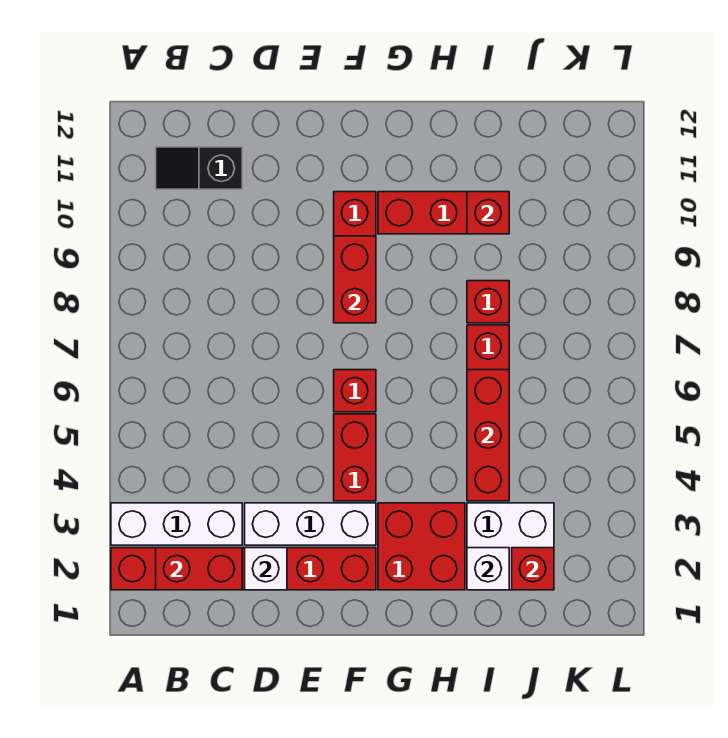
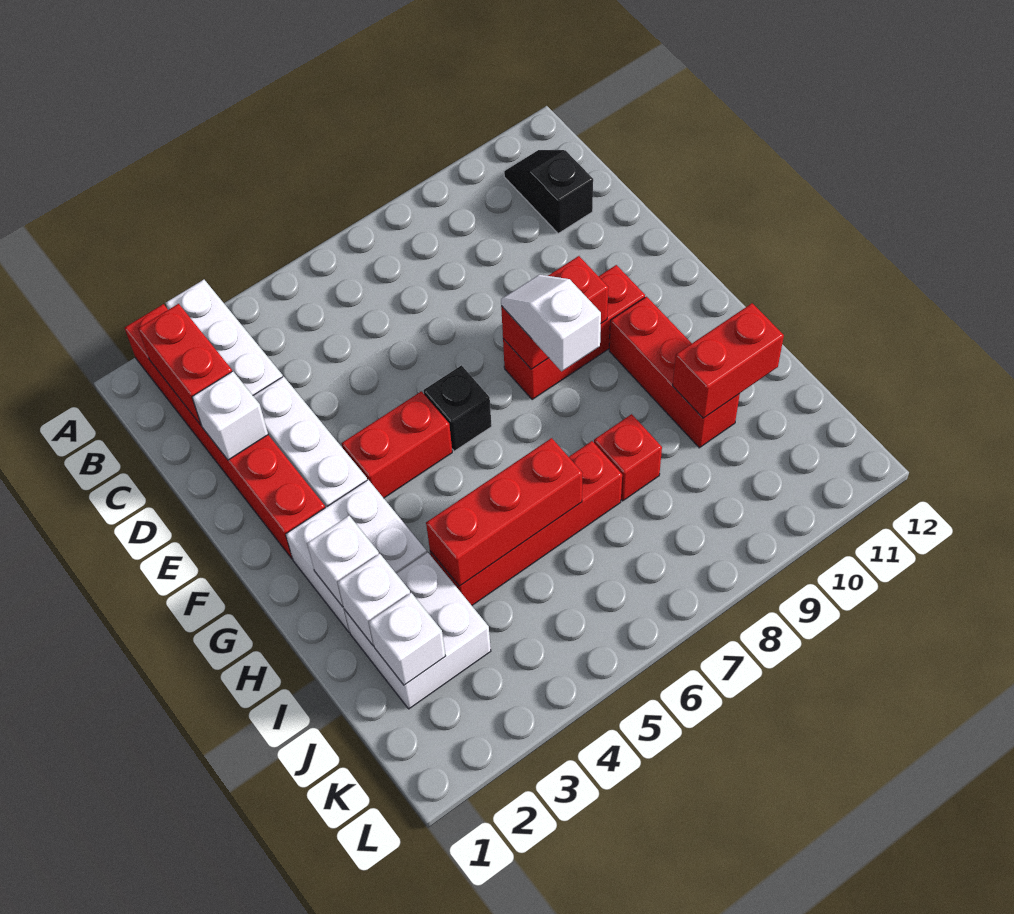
red 1x1 brick [334,370,376,412] -> black 1x1 brick [423,365,492,451]
none -> white 1x2 slope [501,275,601,371]
red 2x2 brick [378,503,465,590] -> white 2x2 brick [286,480,427,632]
none -> white 1x1 brick [307,516,379,607]
red 1x1 brick [467,192,509,234] -> red 1x2 brick [673,303,784,418]
red 1x1 brick [512,548,554,590] -> white 1x1 brick [369,593,445,685]

